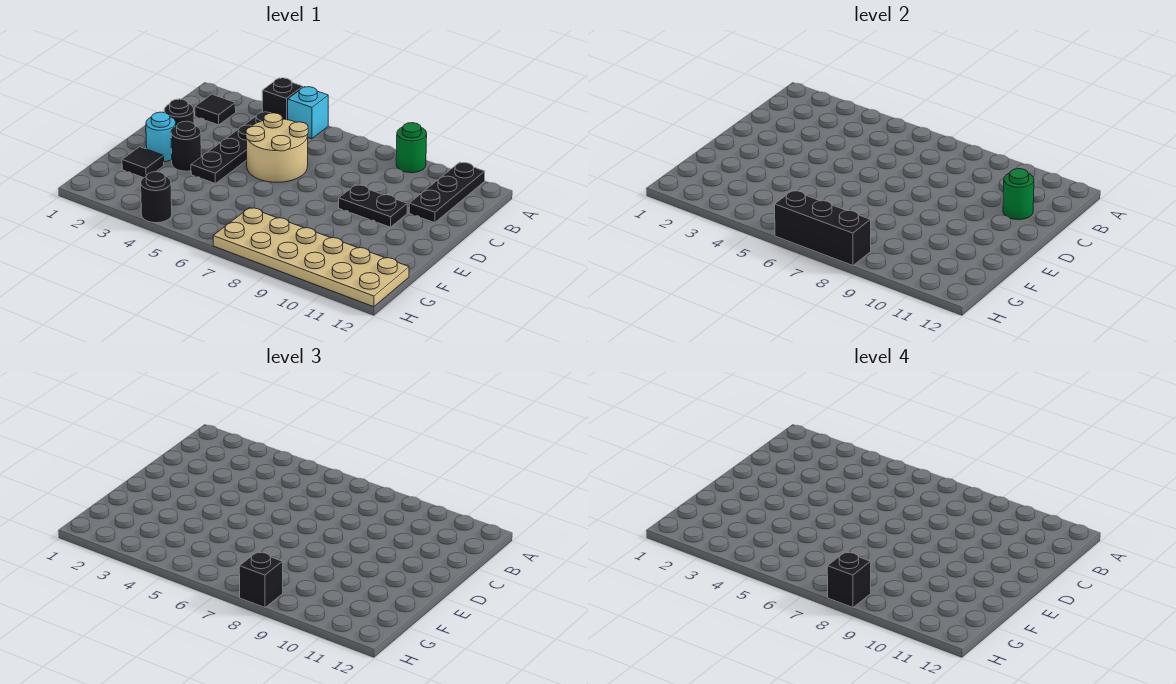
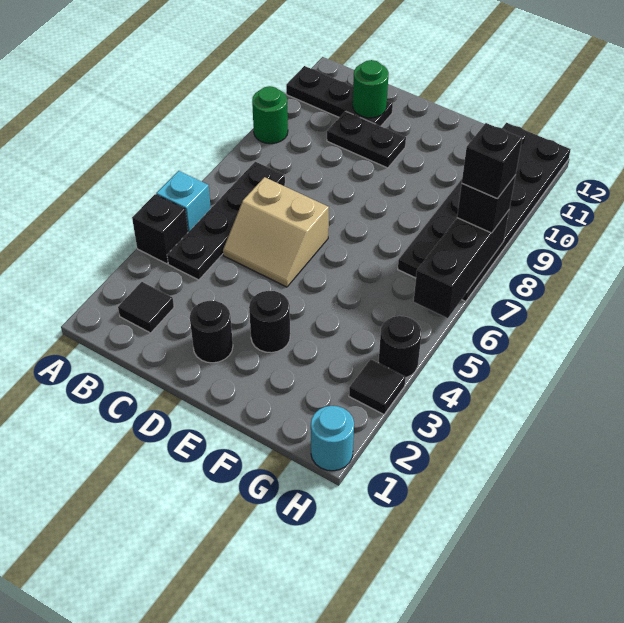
black 1x4 plate [191,112,269,184] -> black 1x4 plate turned to [167,162,285,280]
tan 2x2 round brick [246,113,308,182] -> tan 2x2 slope [223,177,329,287]
black 1x2 plate [339,185,407,227] -> black 1x2 plate turned to [327,111,406,168]
cyan 1x1 round brick [146,112,176,162] -> cyan 1x1 round brick moved to [311,406,354,471]
black 1x1 tile [122,147,164,178] -> black 1x1 tile moved to [349,359,406,414]
tan 2x6 plate [213,208,409,307] -> black 2x6 plate [398,123,571,302]

